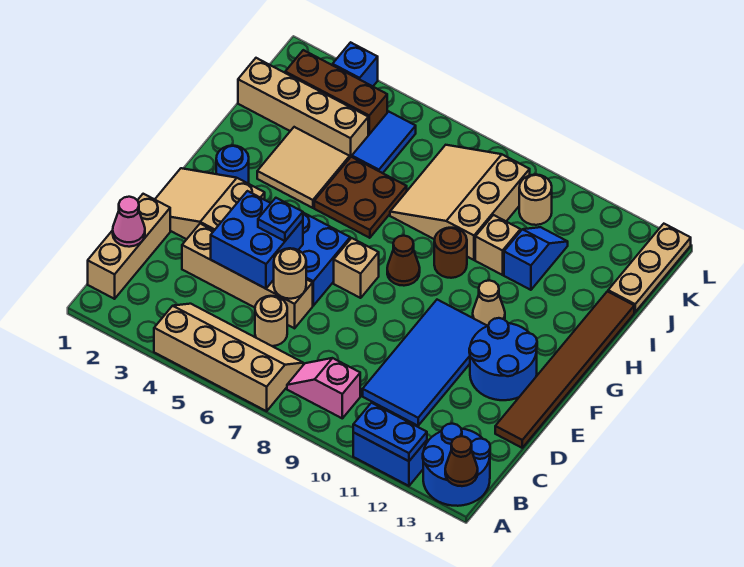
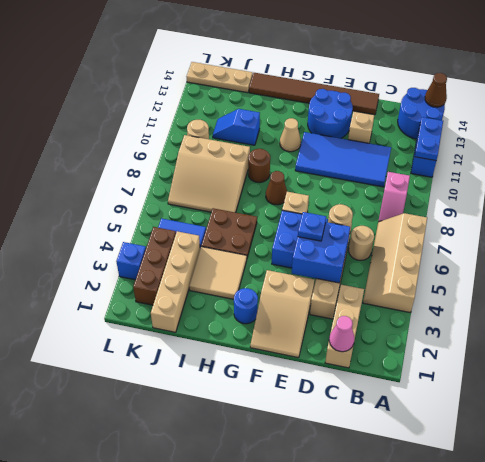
tan 1x3 brick [88,194,170,299] -> tan 1x3 brick turned to [325,285,364,368]
tan 1x1 brick [475,215,520,275] -> tan 1x1 brick moved to [348,111,374,143]

